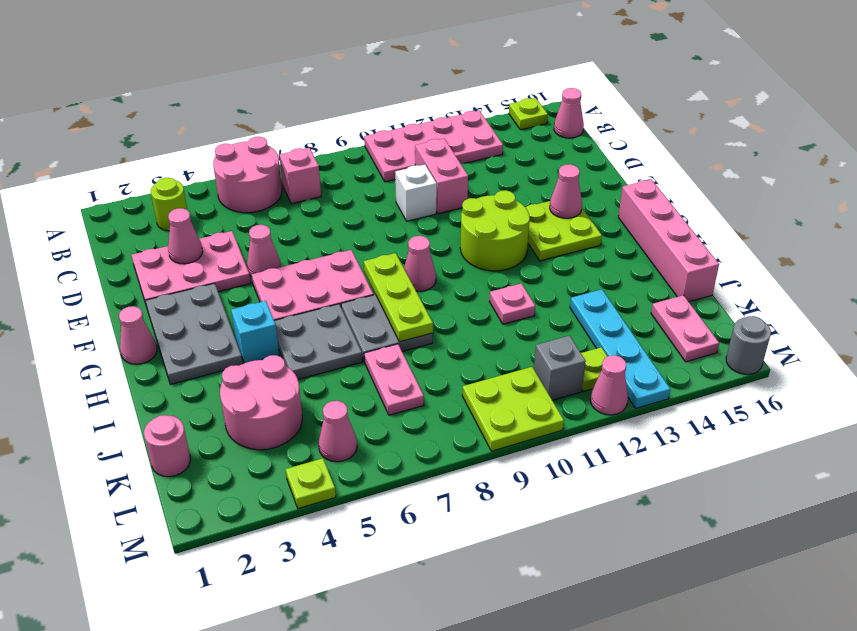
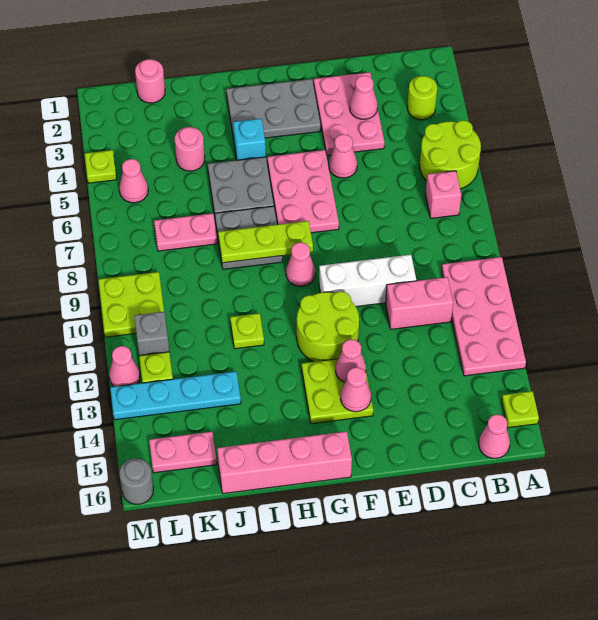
pink 2x2 round brick [213,137,282,213] -> lime 2x2 round brick [420,120,481,189]
white 1x1 brick [395,165,437,221] -> white 1x3 brick [319,255,416,306]
pink 1x1 cone [119,306,157,364] -> pink 1x1 cone moved to [336,339,366,382]
pink 1x1 plate [490,284,535,324] -> lime 1x1 plate [230,313,264,349]
pink 2x2 round brick [220,355,302,450] -> pink 1x1 round brick [175,127,205,171]

